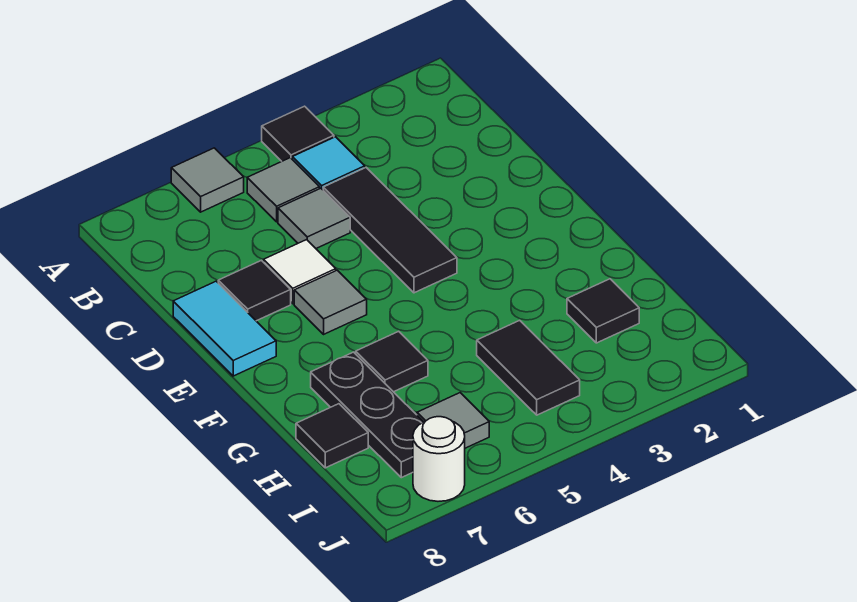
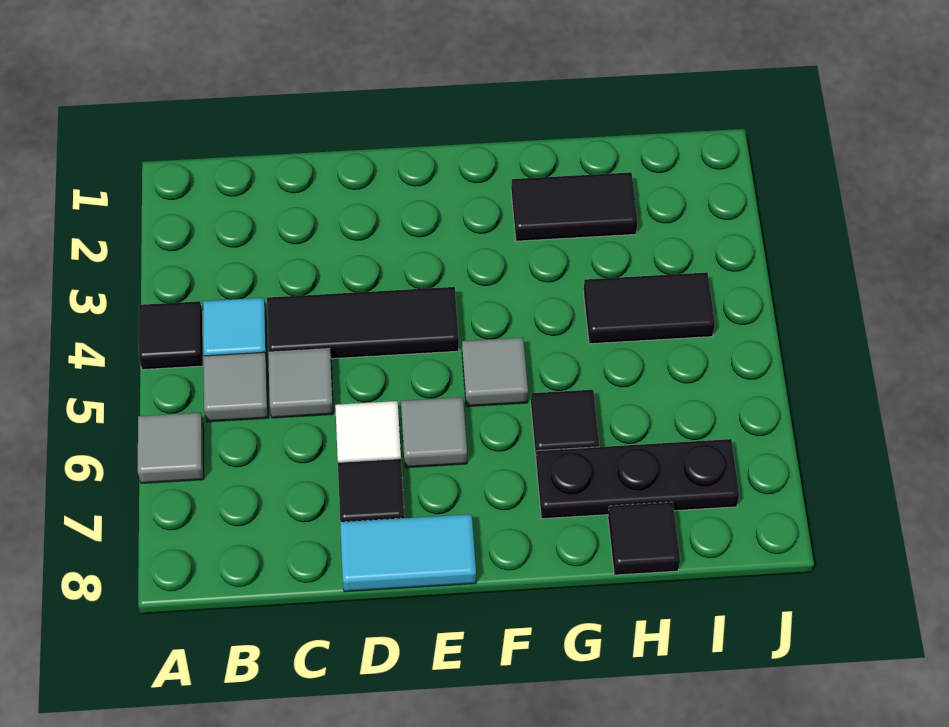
black 1x1 tile [567,279,639,343] -> black 1x2 tile [511,172,638,241]
grey 1x1 tile [417,393,489,448] -> grey 1x1 tile moved to [462,338,528,407]
white 1x1 round brick [413,417,465,501] -> none

